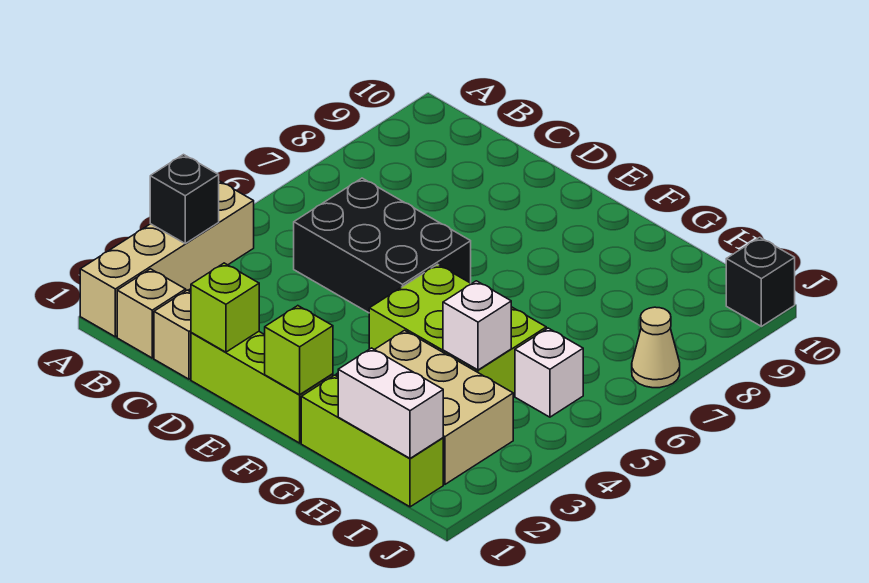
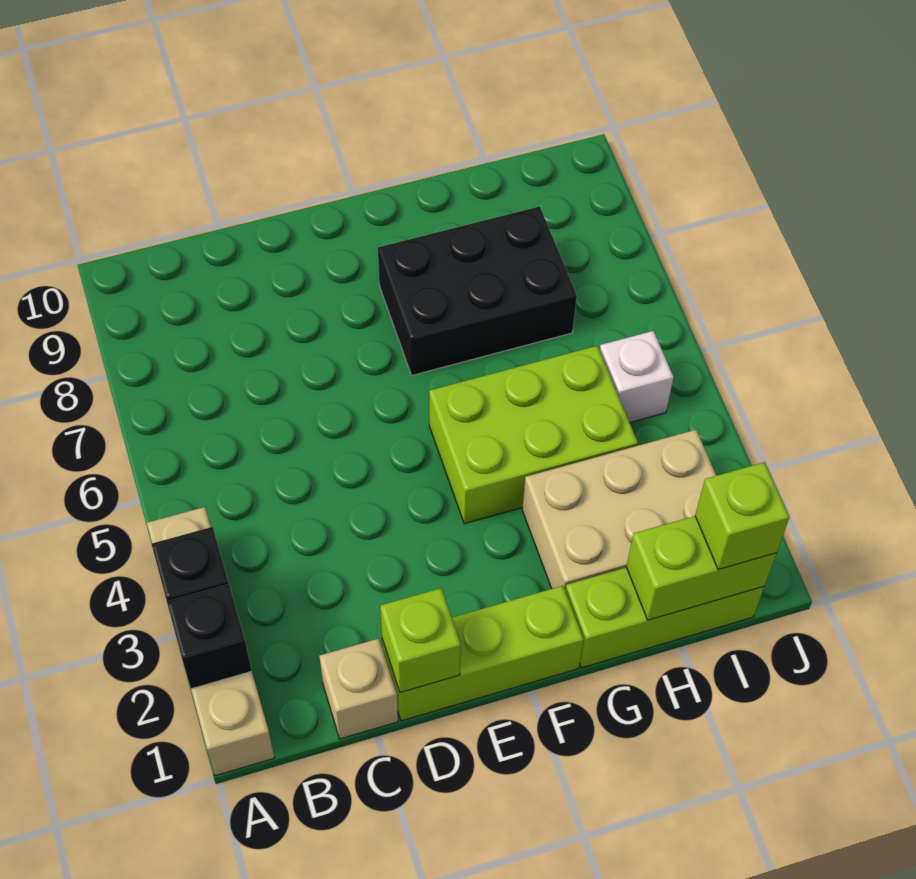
tan 1x1 brick [117,269,186,358] -> none
black 2x3 brick [294,178,471,313] -> black 2x3 brick moved to [378,206,577,375]
lime 1x1 brick [265,306,333,395] -> lime 1x1 brick moved to [695,462,790,570]
white 1x2 brick [338,348,443,458] -> lime 1x2 brick [627,516,777,620]
white 1x1 brick [443,281,511,370] -> none
tan 1x1 cone [632,307,680,388] -> none
black 1x1 brick [726,237,795,326] -> black 1x1 brick moved to [167,584,252,689]

